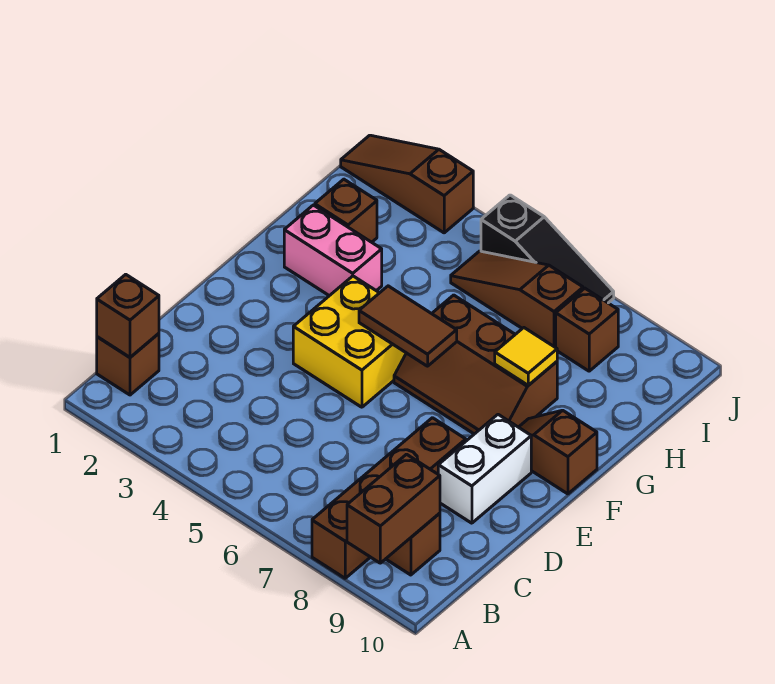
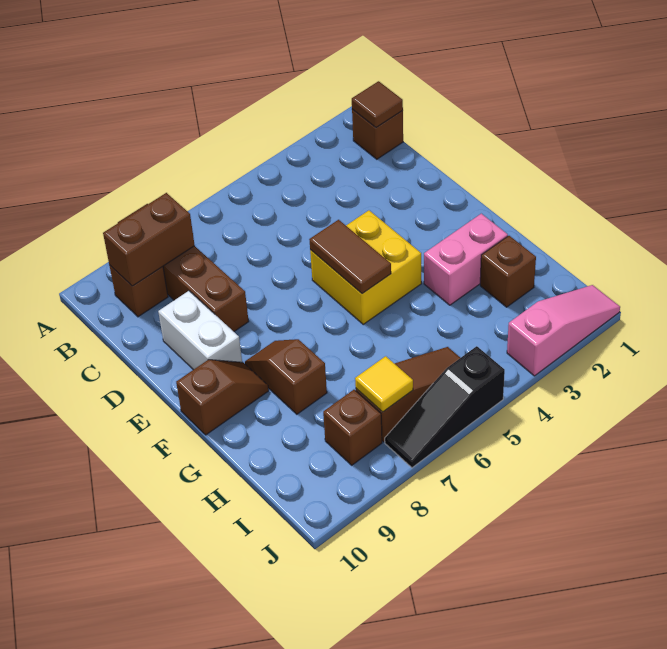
brown 1x2 brick [347,454,440,563] -> brown 1x2 brick turned to [103,193,195,286]
brown 1x1 brick [97,274,159,357] -> brown 1x1 tile [352,81,403,128]
brown 1x2 tile [359,286,457,366] -> brown 1x2 tile turned to [309,220,391,294]
brown 2x3 slope [394,295,557,434] -> brown 1x2 slope [245,339,327,414]
yellow 1x1 tile [495,328,557,385] -> yellow 1x1 tile moved to [355,356,413,412]
brown 1x3 slope [341,135,473,233] -> pink 1x3 slope [507,285,620,376]

